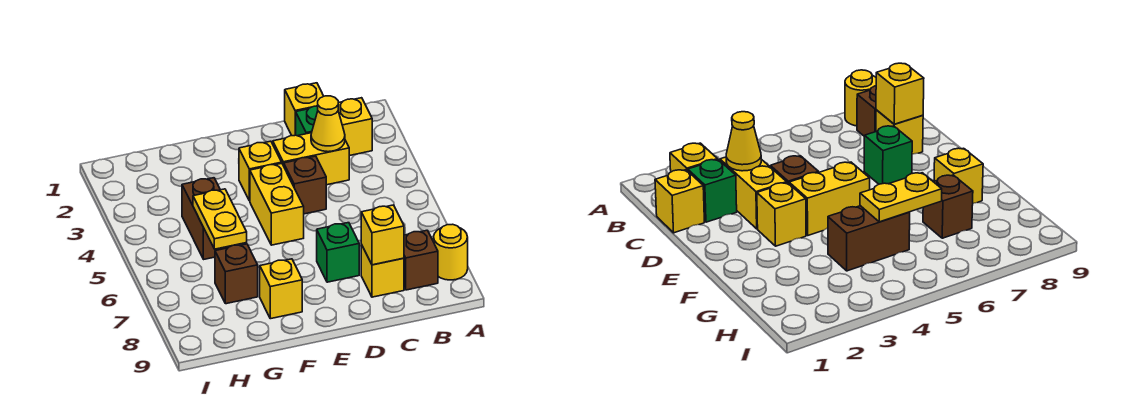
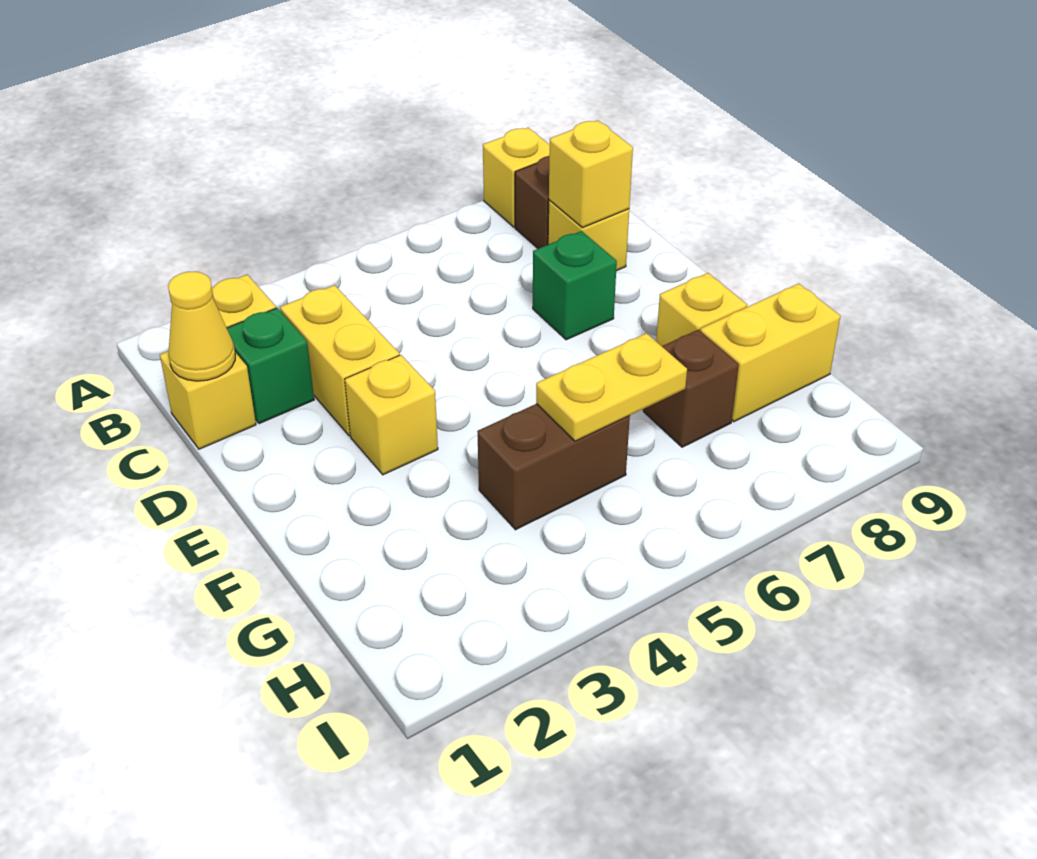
yellow 1x1 round brick [434,224,468,280] -> yellow 1x1 brick [483,128,550,227]
yellow 1x1 cone [311,96,345,152] -> yellow 1x1 cone moved to [168,271,235,381]
brown 1x1 brick [284,156,326,214] -> none
yellow 1x2 brick [250,163,304,245] -> yellow 1x2 brick moved to [700,284,840,422]

